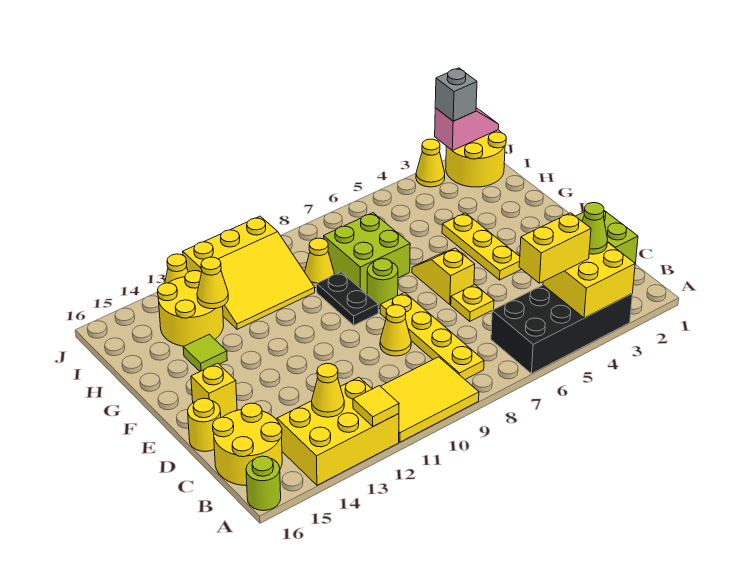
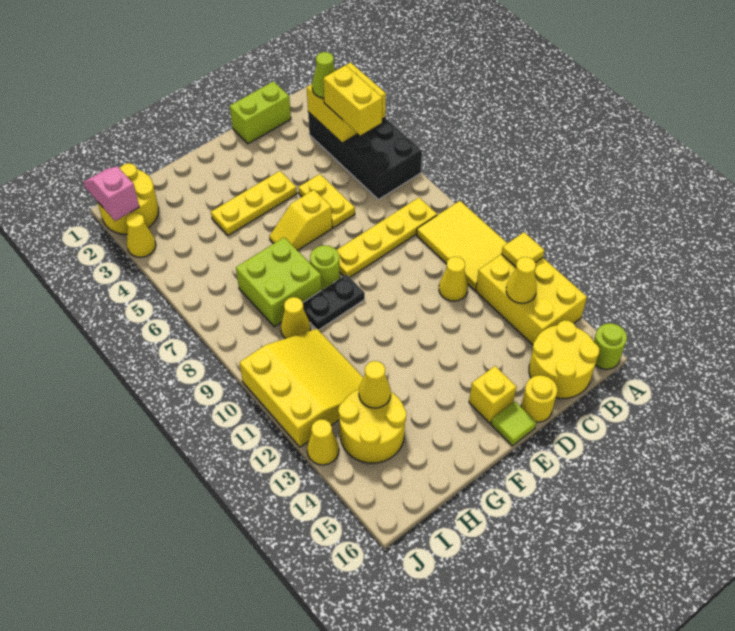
yellow 1x1 plate [451,285,494,321] -> yellow 1x2 plate [298,174,355,228]
yellow 1x1 cone [380,305,411,356] -> yellow 1x1 cone moved to [439,257,468,301]
lime 1x1 tile [183,334,227,371] -> lime 1x1 tile moved to [491,402,536,446]
grey 1x1 brick [435,68,477,121] -> none

